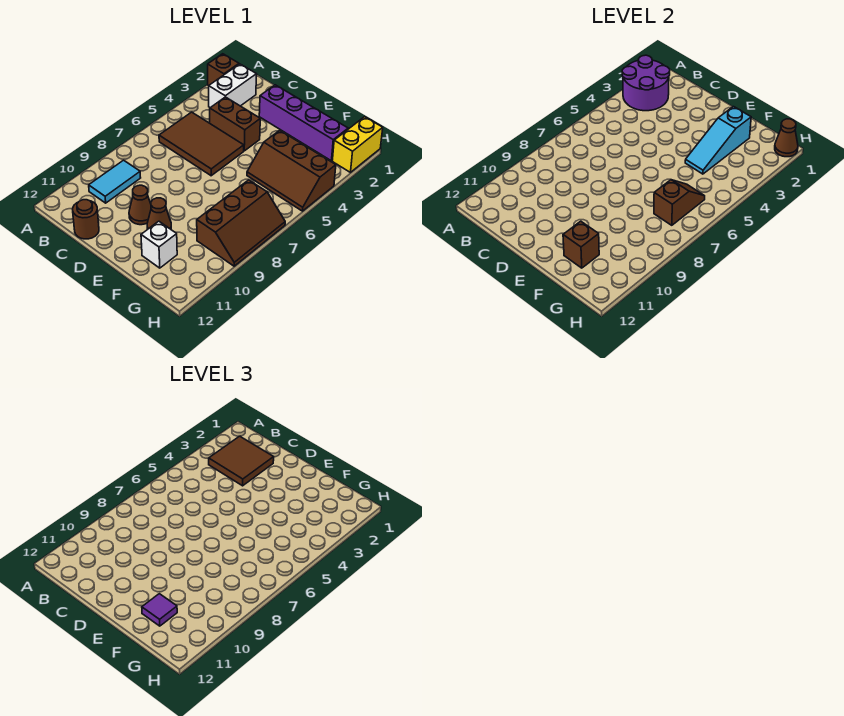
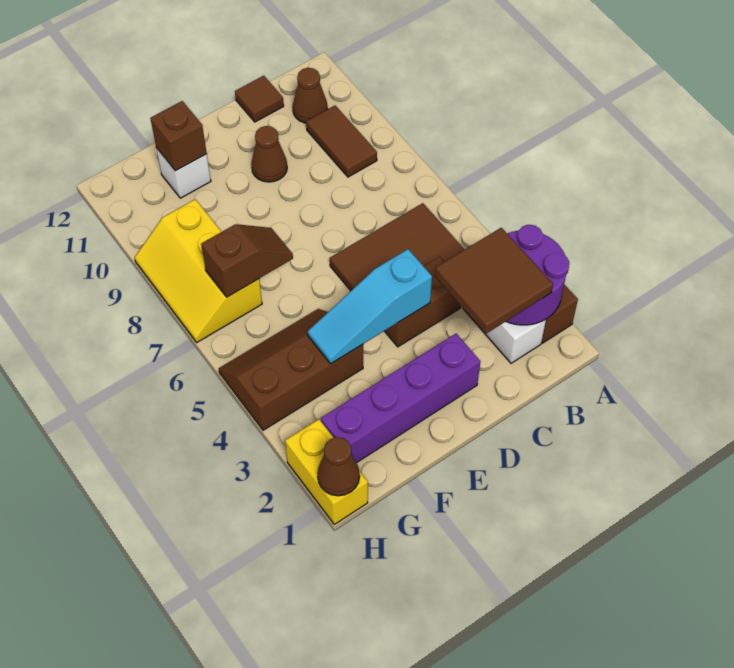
cyan 1x2 tile [89,160,141,203] -> brown 1x2 tile [306,106,377,177]
brown 1x1 round brick [73,200,99,239] -> brown 1x1 tile [235,76,284,122]
brown 1x1 cone [147,198,171,230] -> brown 1x1 cone moved to [293,68,328,123]
cyan 1x3 slope [685,107,751,174] -> cyan 1x3 slope turned to [308,249,432,364]
purple 1x1 tile [142,594,177,626] -> none
brown 1x2 slope [654,180,705,225] -> brown 1x2 slope turned to [201,224,293,297]
brown 2x3 slope [197,180,285,266] -> yellow 2x3 slope [135,199,262,342]

